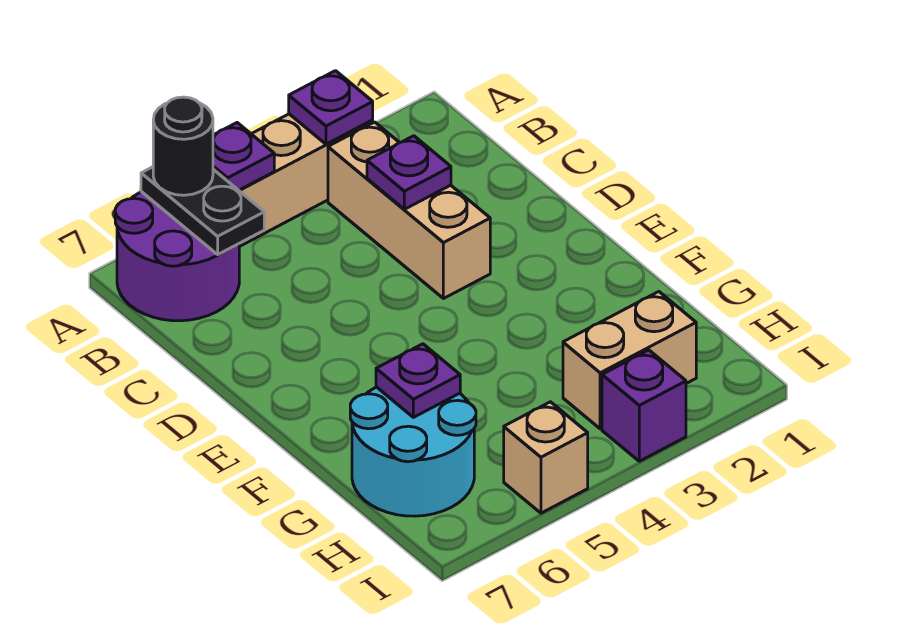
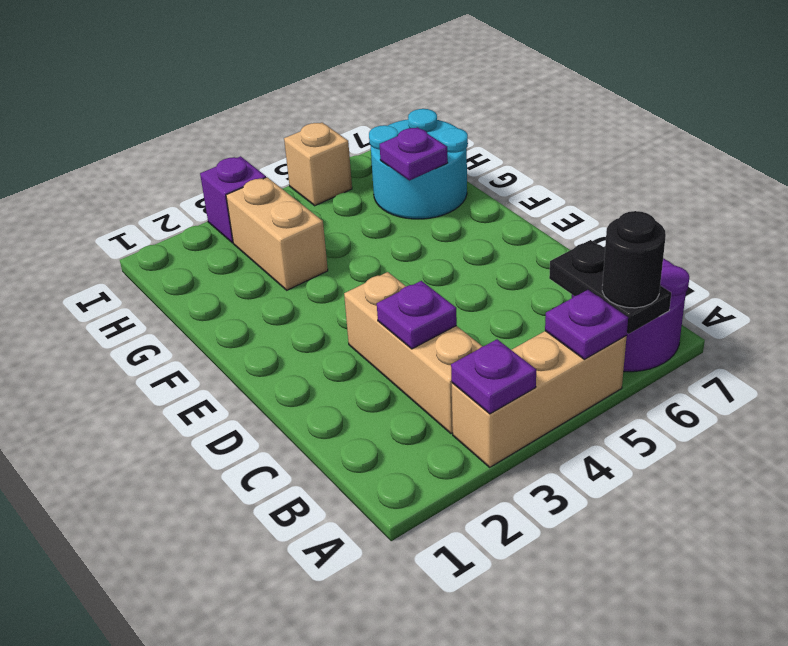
tan 1x2 brick [563,292,696,429] -> tan 1x2 brick turned to [226,177,328,290]

